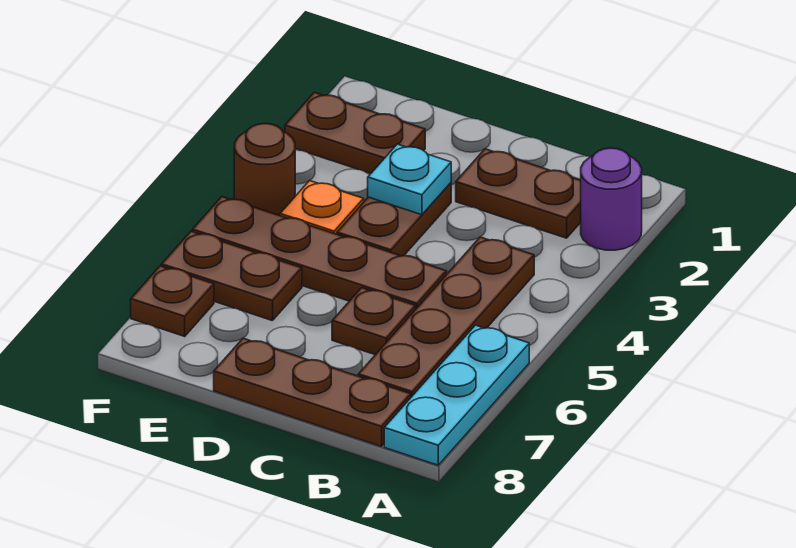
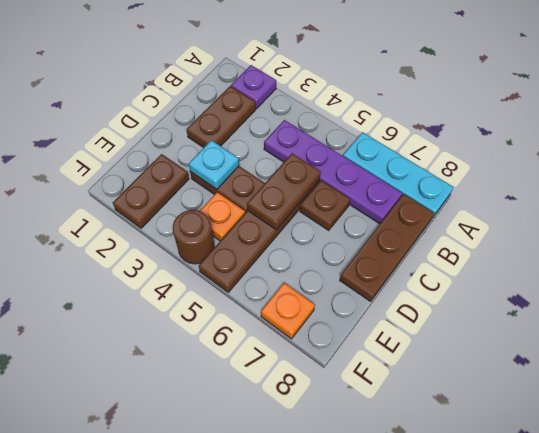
purple 1x1 round brick [581,148,642,250] -> purple 1x1 plate [231,65,276,109]
brown 1x4 plate [358,237,534,397] -> purple 1x4 plate [264,120,402,224]
brown 1x2 plate [161,231,302,321] -> brown 1x2 plate moved to [247,153,321,230]
brown 1x1 plate [131,266,214,336] -> orange 1x1 plate [261,283,315,339]

